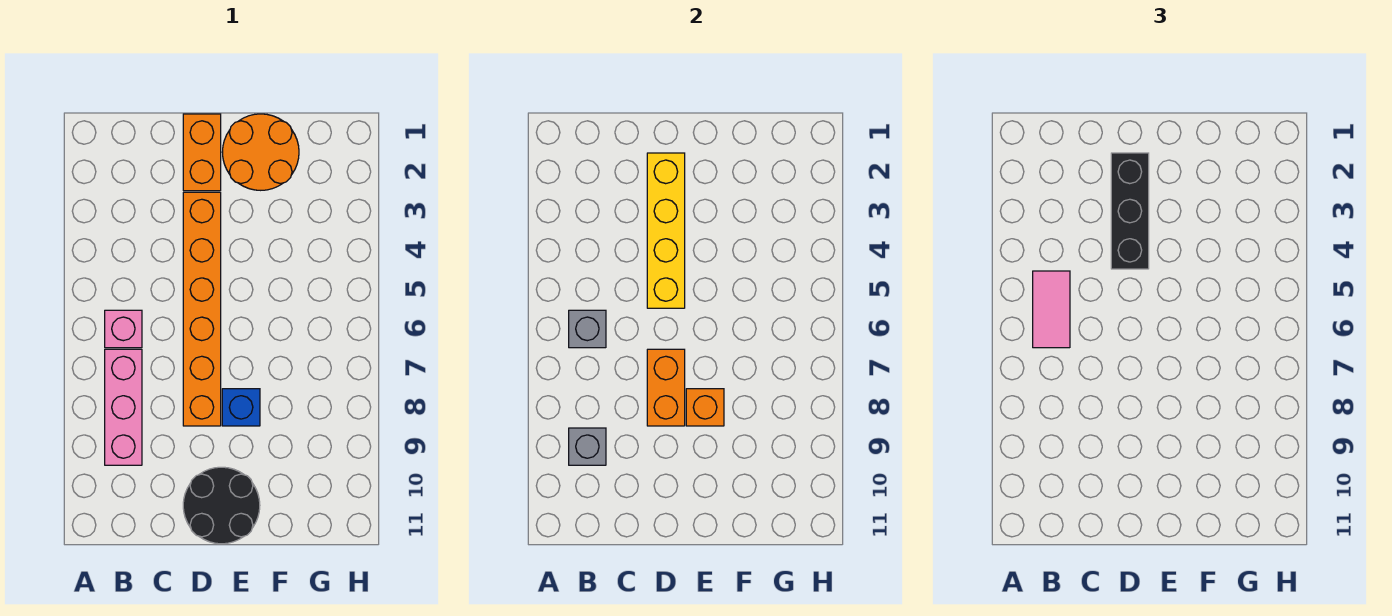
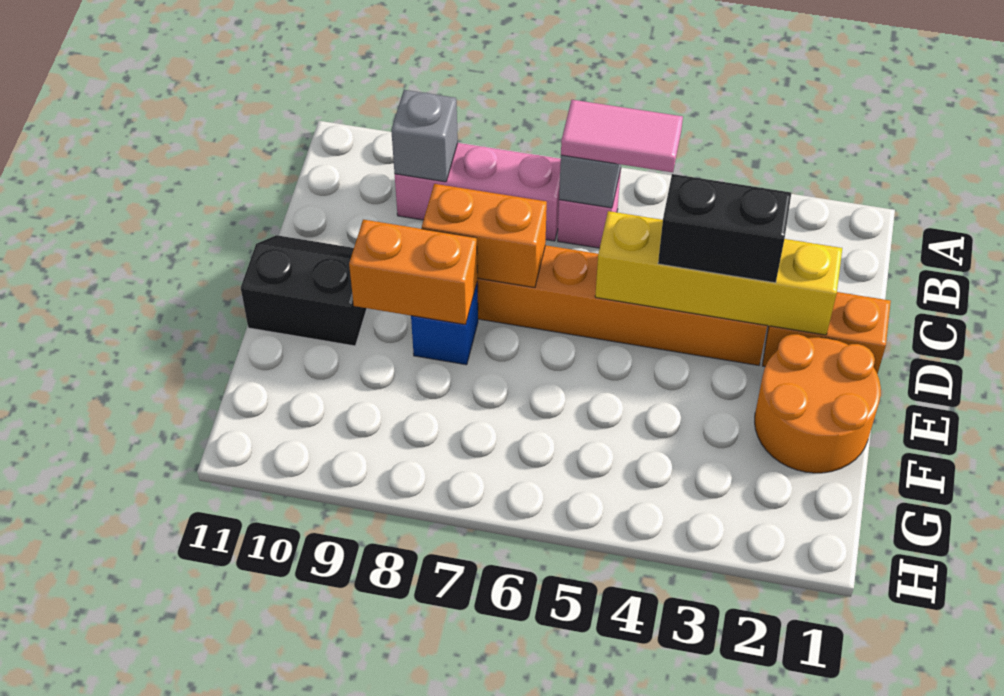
black 1x3 brick [1111,153,1149,269] -> black 1x2 brick [658,174,791,283]
black 2x2 round brick [183,467,260,544] -> black 2x2 slope [241,235,367,346]
orange 1x1 brick [686,389,724,426] -> orange 1x2 brick [349,220,478,325]

